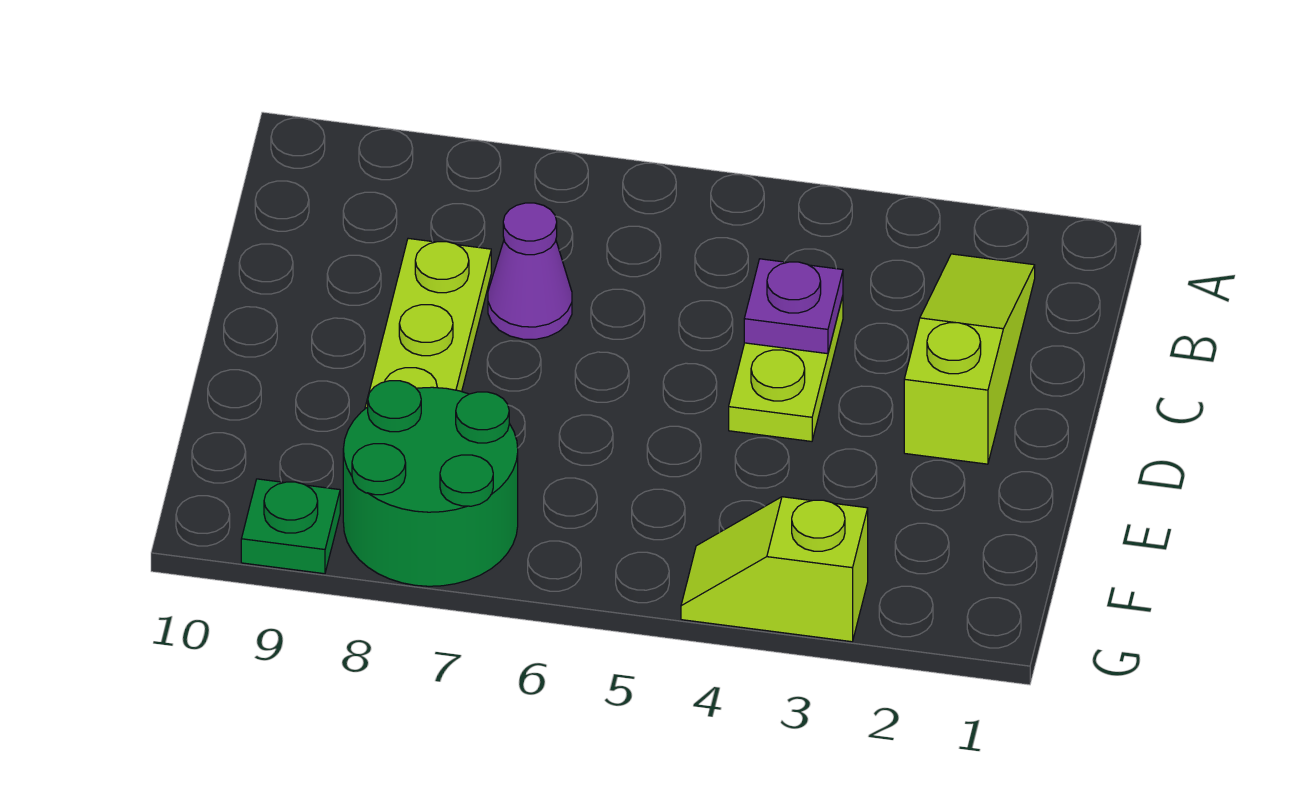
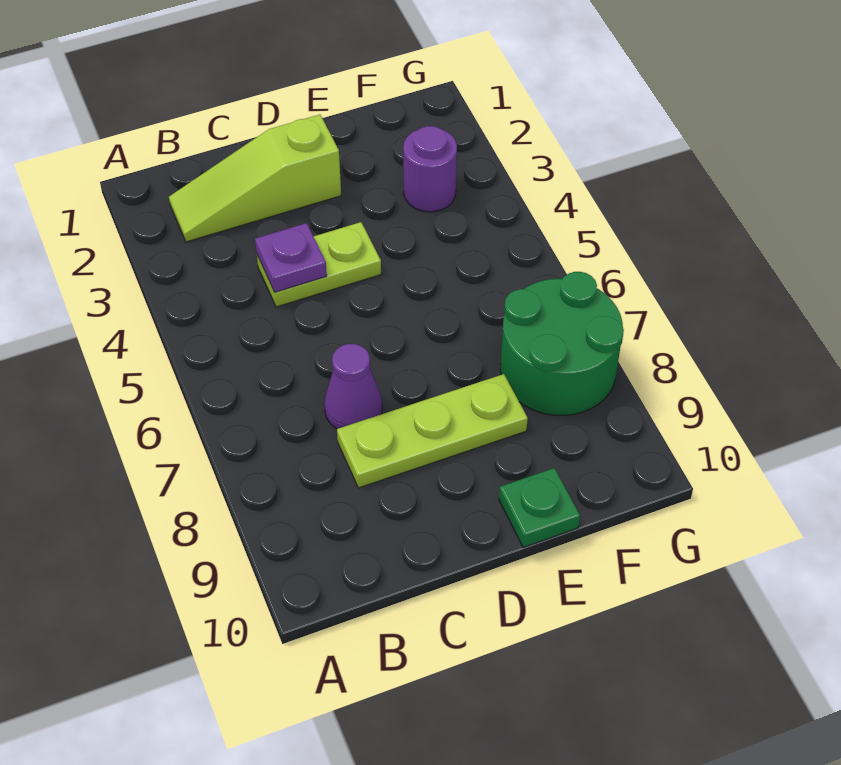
none -> purple 1x1 round brick [403,126,457,212]
lime 1x2 slope [681,497,868,642] -> none
green 1x1 plate [241,479,340,574] -> green 1x1 plate moved to [499,468,580,547]

